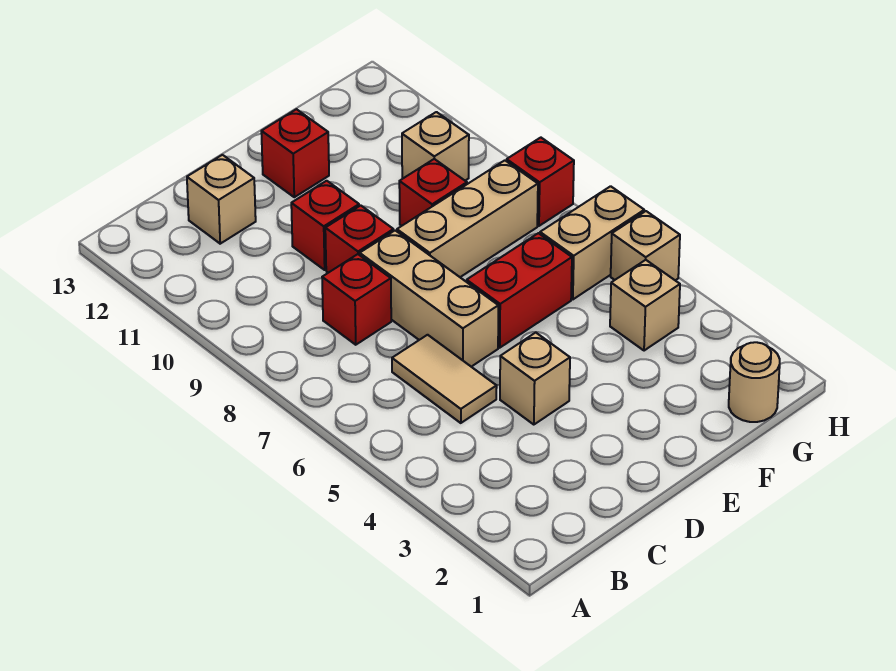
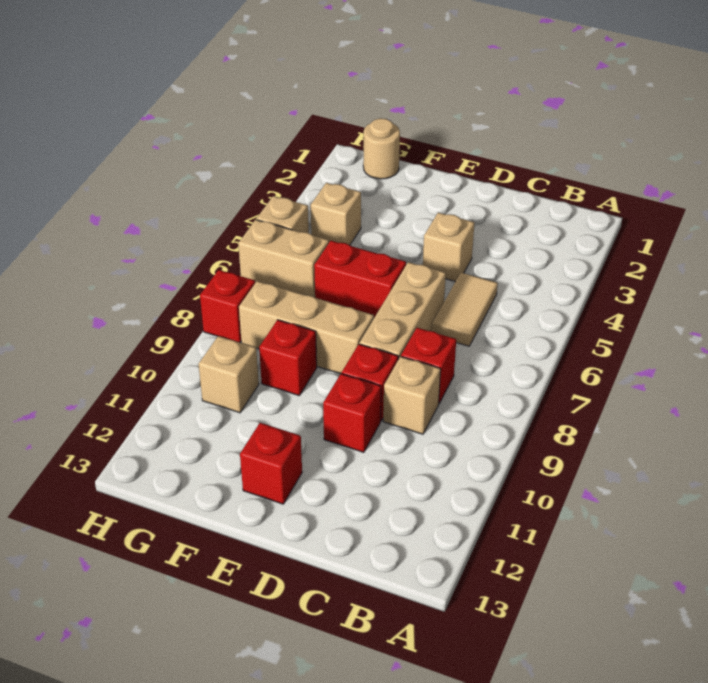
tan 1x1 brick [187,155,256,244] -> tan 1x1 brick moved to [383,357,441,434]

